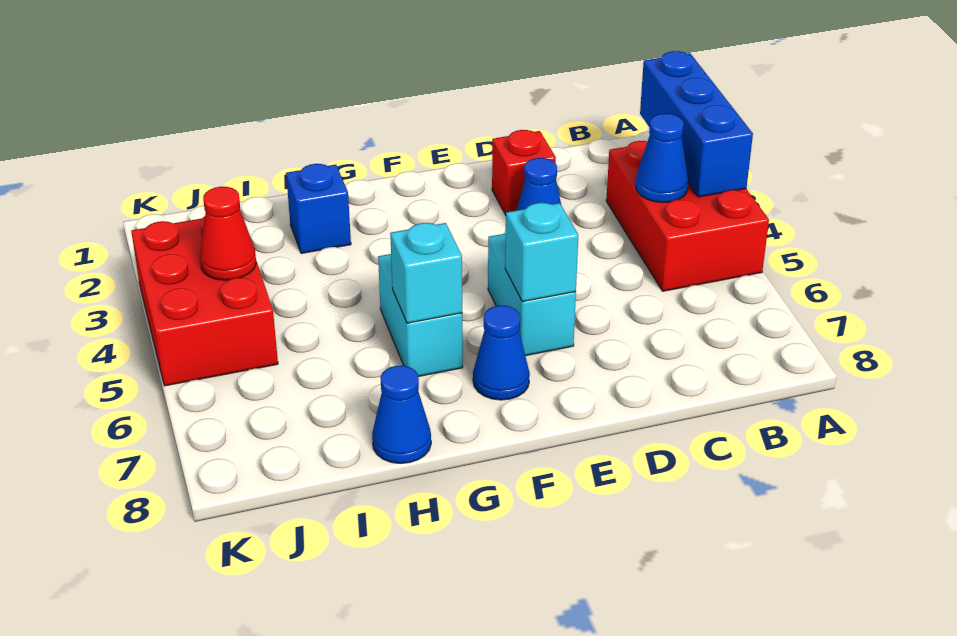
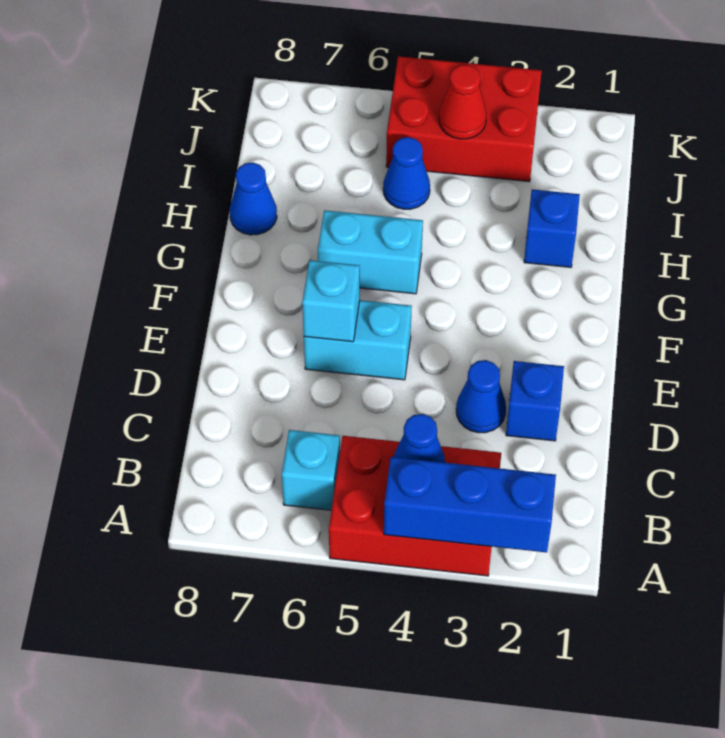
red 1x1 brick [492,130,556,215] -> blue 1x1 brick [506,361,564,441]
blue 1x1 cone [473,306,530,400] -> blue 1x1 cone moved to [383,137,430,209]
cyan 1x1 brick [390,223,462,323] -> cyan 1x1 brick moved to [282,430,340,510]

